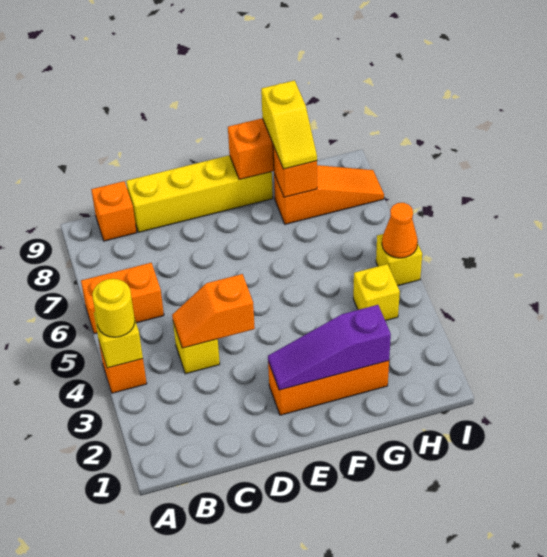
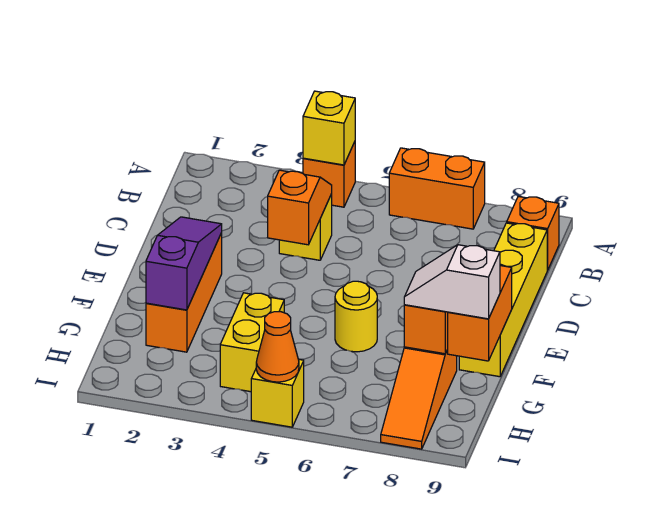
yellow 1x1 round brick [92,279,135,337] -> yellow 1x1 round brick moved to [335,281,377,352]
orange 1x2 brick [81,263,164,334] -> orange 1x2 brick turned to [389,148,485,229]
yellow 1x2 slope [261,80,317,169] -> white 1x2 slope [404,245,500,319]
yellow 1x1 brick [353,264,400,321] -> yellow 1x2 brick [220,293,284,392]

